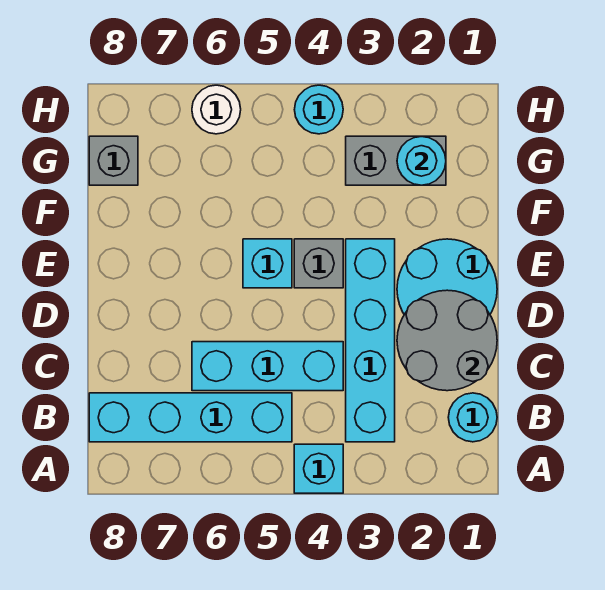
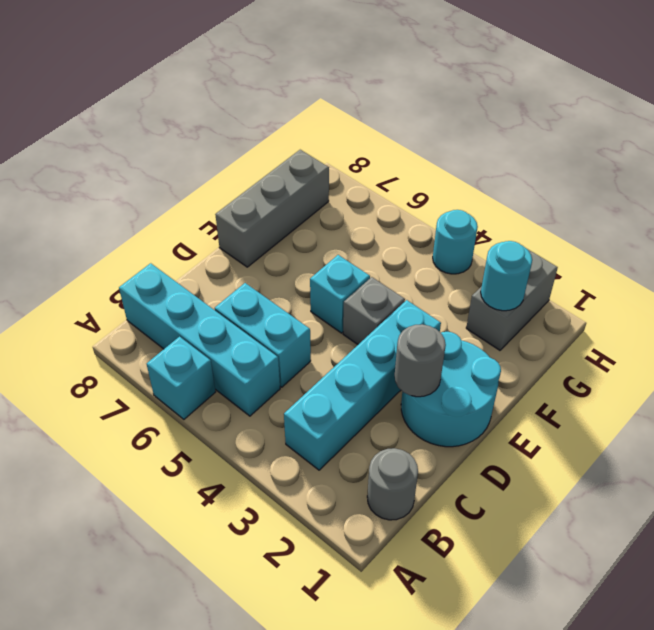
cyan 1x1 brick [294,444,343,493] -> cyan 1x1 brick moved to [147,337,216,419]
cyan 1x1 round brick [448,393,497,442] -> grey 1x1 round brick [367,448,418,520]
grey 2x2 round brick [397,290,497,391] -> grey 1x1 round brick [395,324,446,397]
cyan 1x3 brick [192,342,343,391] -> cyan 1x2 brick [215,283,311,387]
grey 1x2 brick [346,136,446,185] -> grey 1x2 brick turned to [466,250,558,350]
grey 1x1 brick [89,136,138,185] -> grey 1x3 brick [215,150,329,267]
white 1x1 round brick [192,85,241,134] -> none

